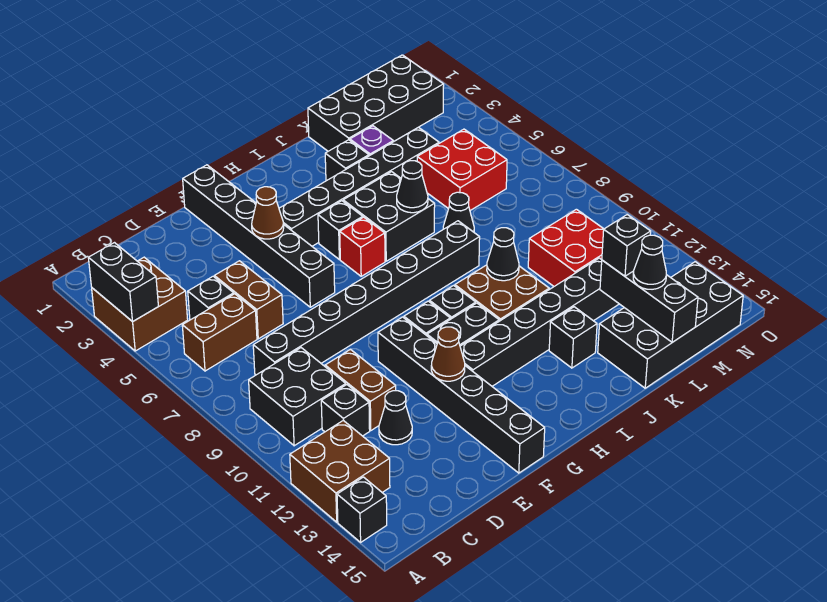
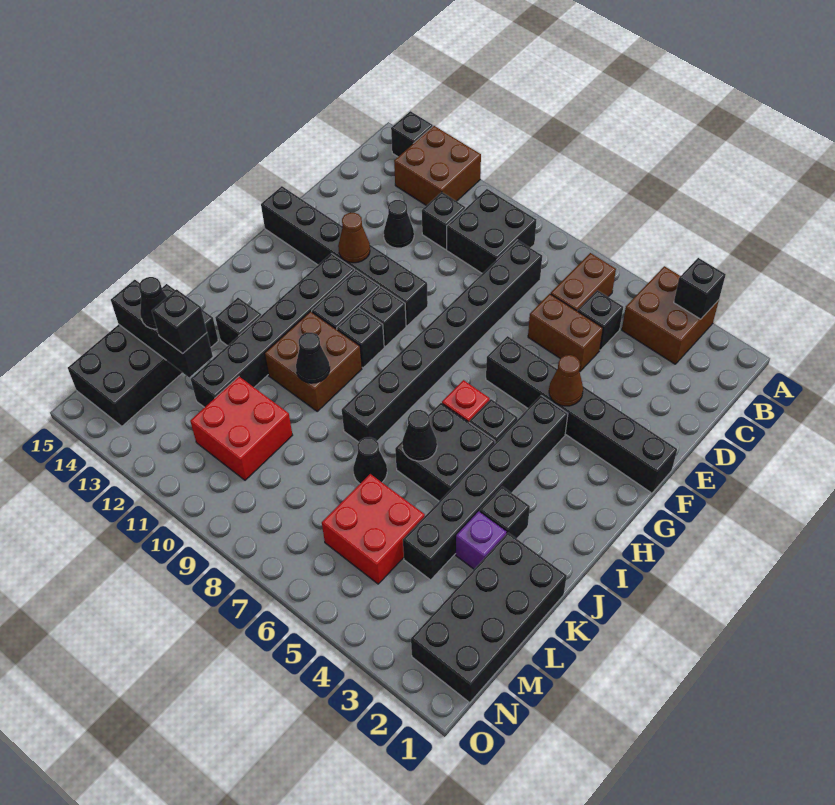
black 1x2 brick [89,243,158,322] -> black 1x1 brick [674,258,726,319]
brown 1x2 brick [325,350,396,430] -> none

